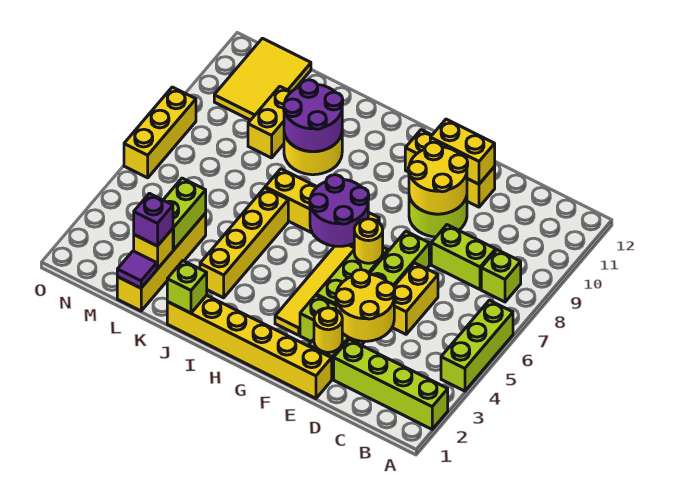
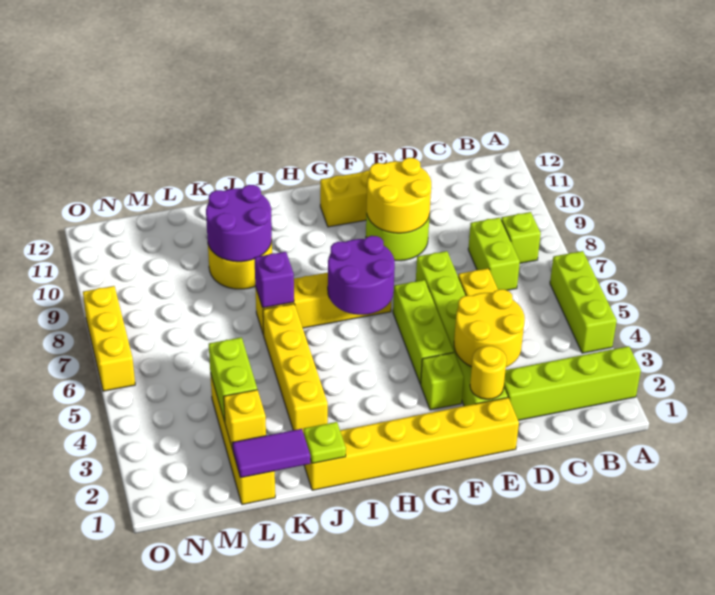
lime 1x2 brick [431,225,496,289] -> lime 1x2 brick turned to [468,218,520,290]
yellow 1x2 brick [430,119,495,184] -> none
yellow 1x1 round brick [354,219,383,263] -> none
yellow 1x4 tile [275,245,354,335] -> none
lime 1x1 brick [167,261,207,313] -> lime 1x1 plate [304,422,346,463]
purple 1x1 tile [117,251,157,288] -> purple 1x2 tile [232,429,310,478]
purple 1x1 brick [134,193,173,246] -> purple 1x1 brick moved to [254,252,294,308]
yellow 1x2 brick [248,86,291,158] -> none
yellow 2x3 tile [214,38,311,120] -> none

